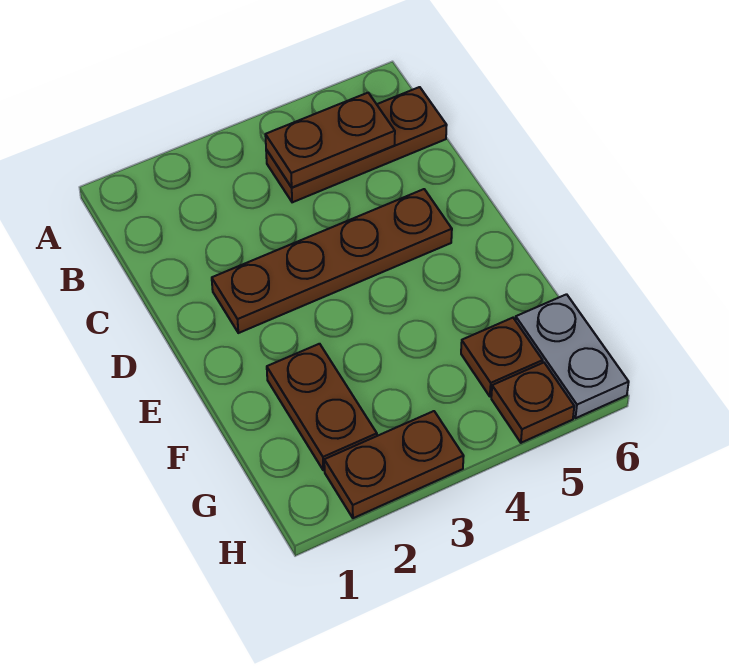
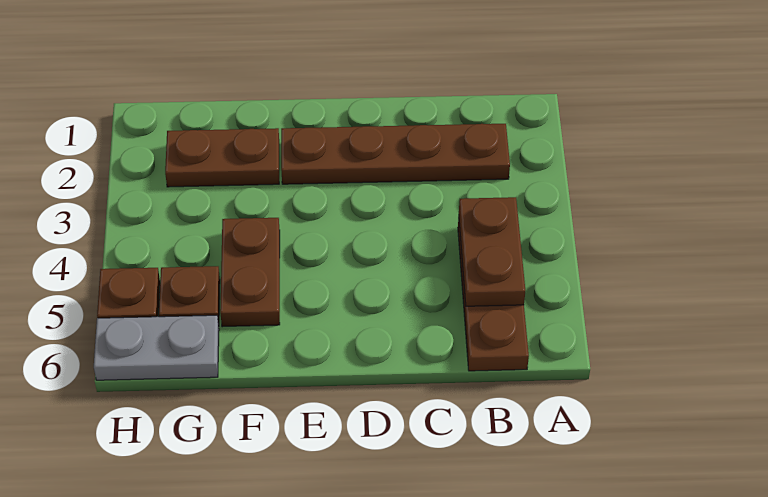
brown 1x4 plate [212,189,452,333] -> brown 1x4 plate turned to [281,124,510,184]
brown 1x2 plate [324,411,464,518] -> brown 1x2 plate moved to [220,218,280,327]

